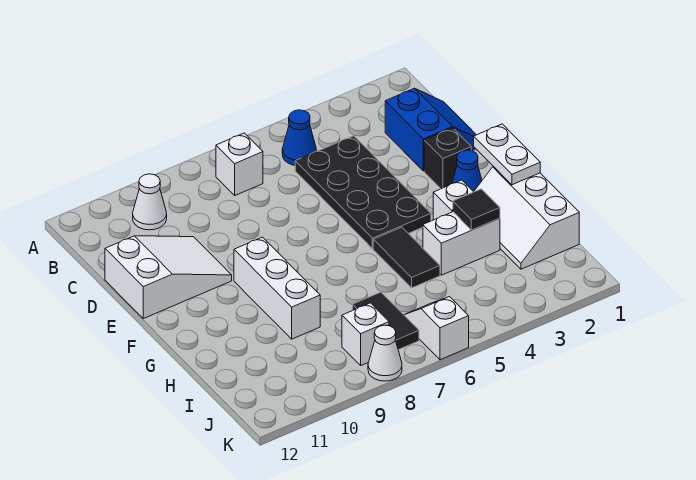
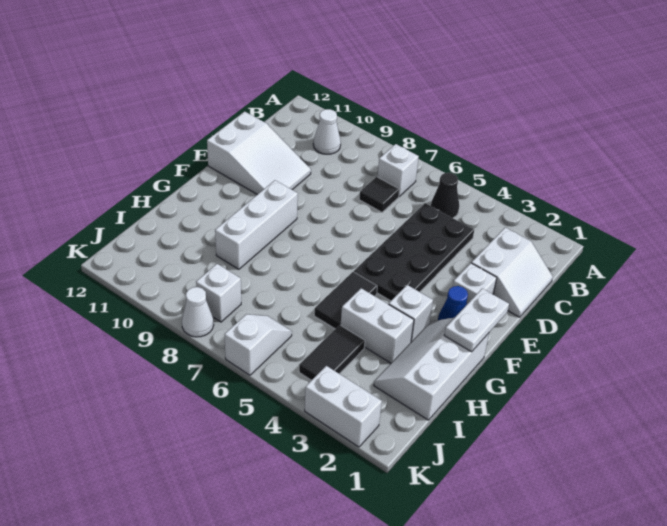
blue 1x1 cone [282,110,316,165] -> black 1x1 cone [431,173,459,218]
blue 2x2 slope [385,88,476,171] -> white 2x2 slope [472,228,553,317]
black 1x1 brick [424,128,471,189] -> white 1x1 brick [453,263,497,304]
black 1x1 tile [453,189,500,230] -> black 1x1 tile moved to [359,177,400,212]
black 1x2 tile [353,292,419,350] -> black 1x2 tile moved to [299,325,365,380]
none -> white 1x2 brick [305,366,382,447]

